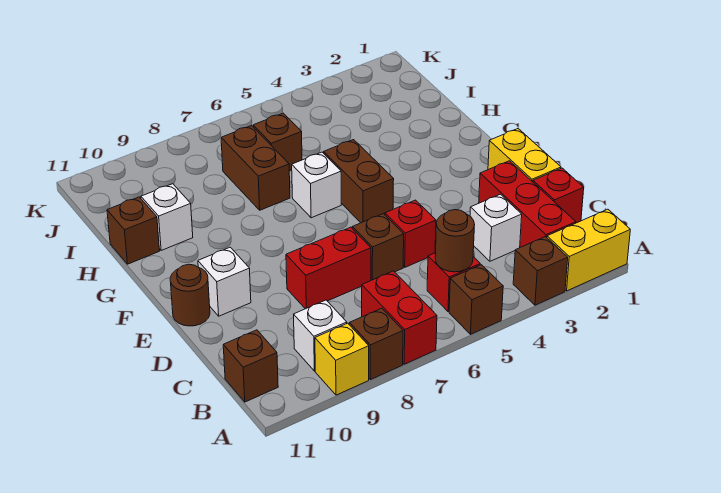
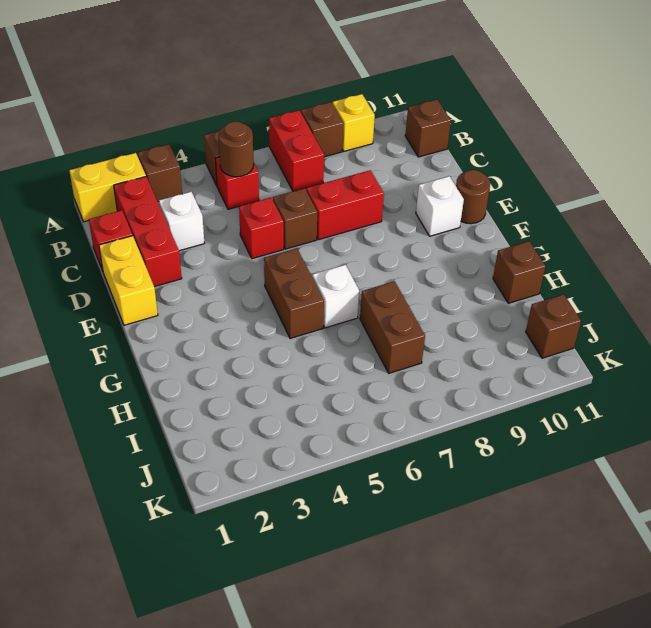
white 1x1 brick [294,300,347,371] -> none
white 1x1 brick [141,184,193,250] -> none
brown 1x1 brick [253,113,302,171] -> brown 1x1 brick moved to [526,294,581,358]

